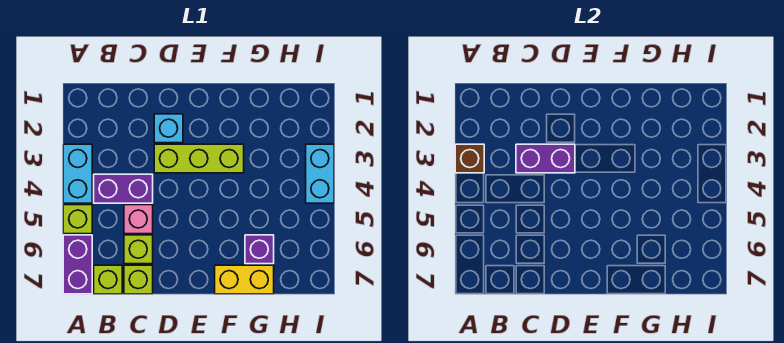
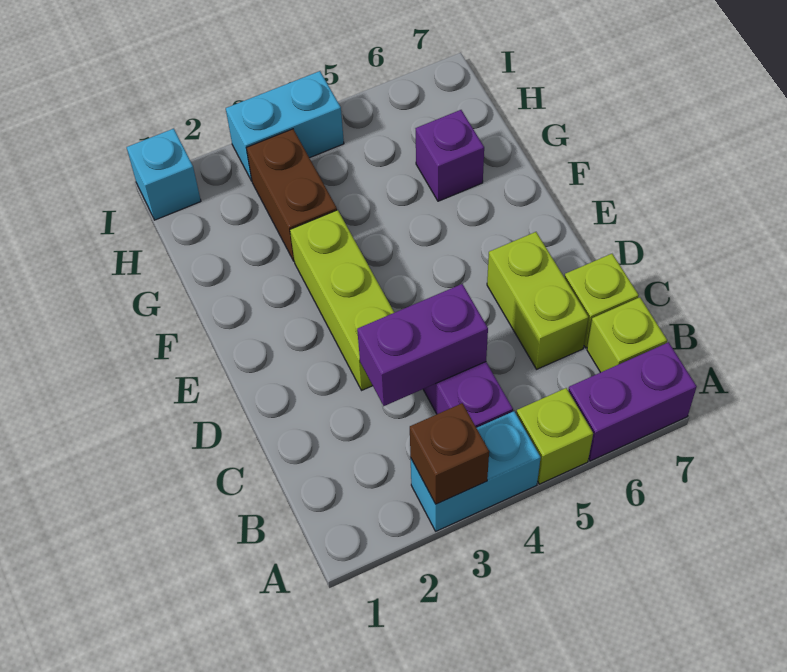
purple 1x2 brick [516,144,575,173] -> purple 1x2 brick turned to [357,284,488,406]
pink 1x1 brick [124,205,153,234] -> none
lime 1x1 brick [124,235,153,264] -> lime 1x2 brick [487,232,588,369]
cyan 1x1 brick [154,114,183,143] -> cyan 1x1 brick moved to [126,129,201,220]
yellow 1x2 brick [215,265,274,294] -> none
none -> brown 1x2 brick [247,129,337,261]

